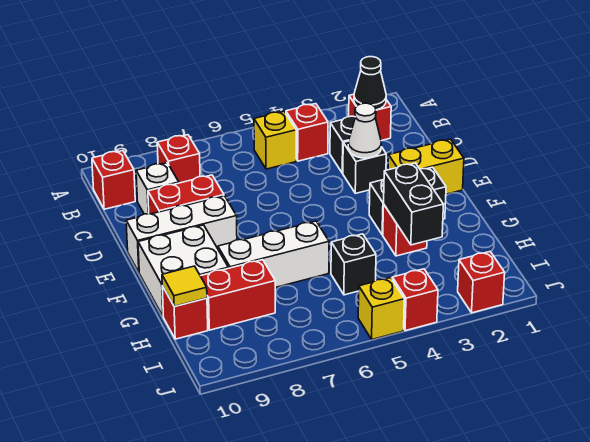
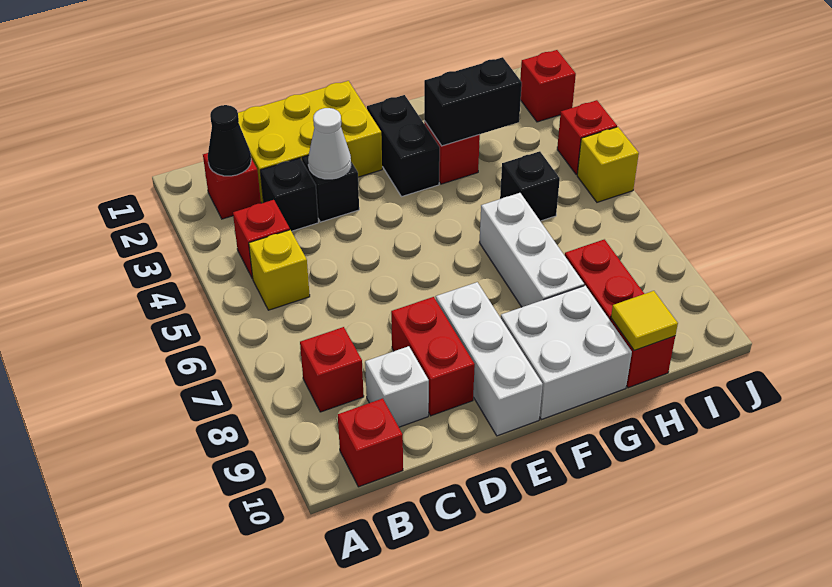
yellow 1x2 brick [388,139,464,194] -> yellow 2x3 brick [238,81,382,203]

